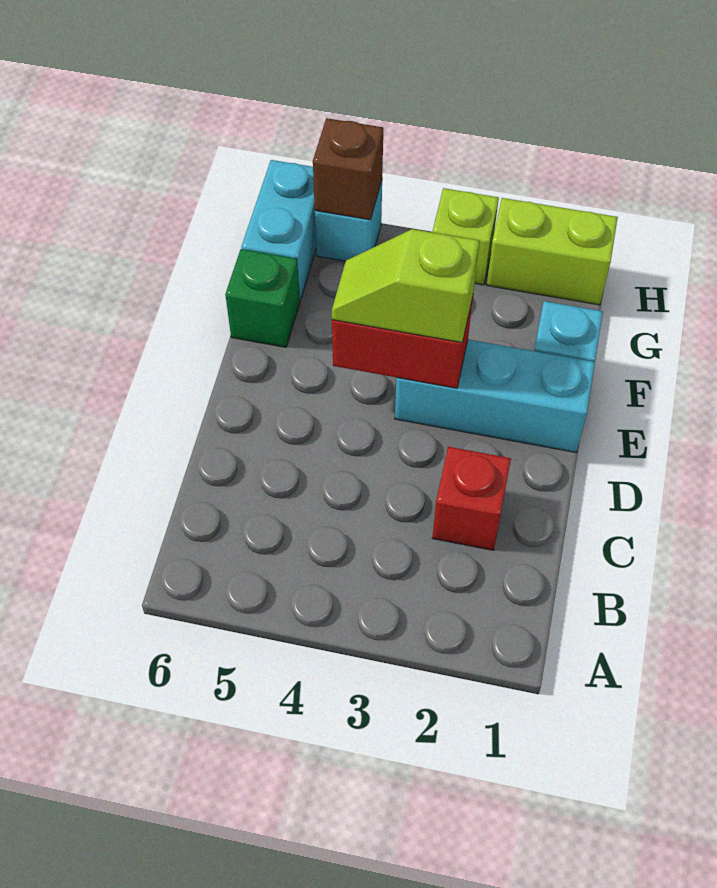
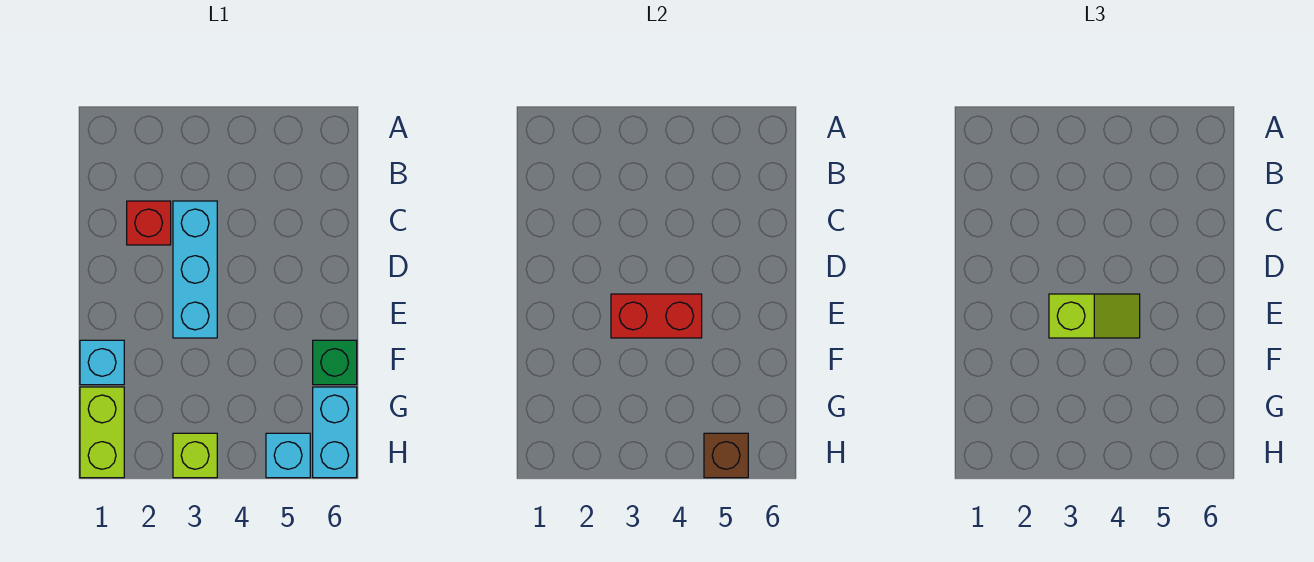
cyan 1x3 brick [395,340,595,452] -> cyan 1x3 brick turned to [173,201,217,338]
lime 1x2 brick [487,198,618,305] -> lime 1x2 brick turned to [80,387,124,478]

